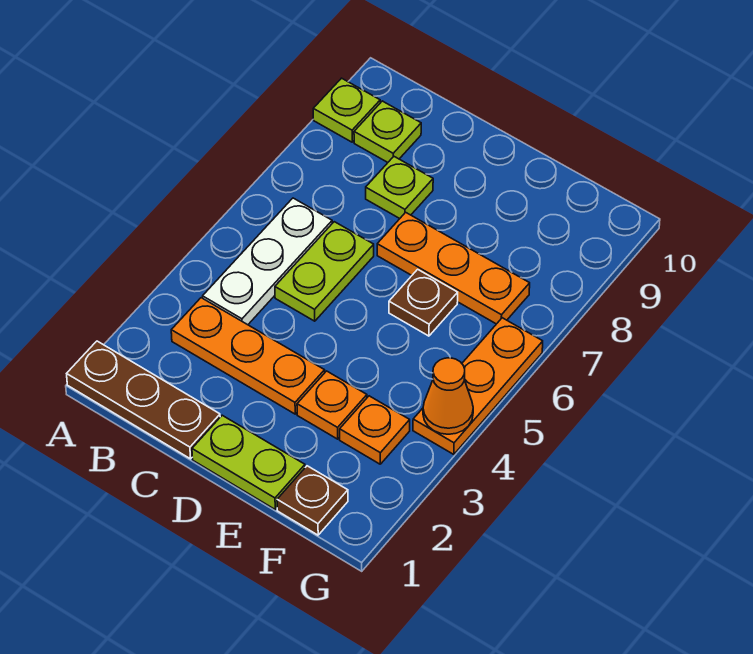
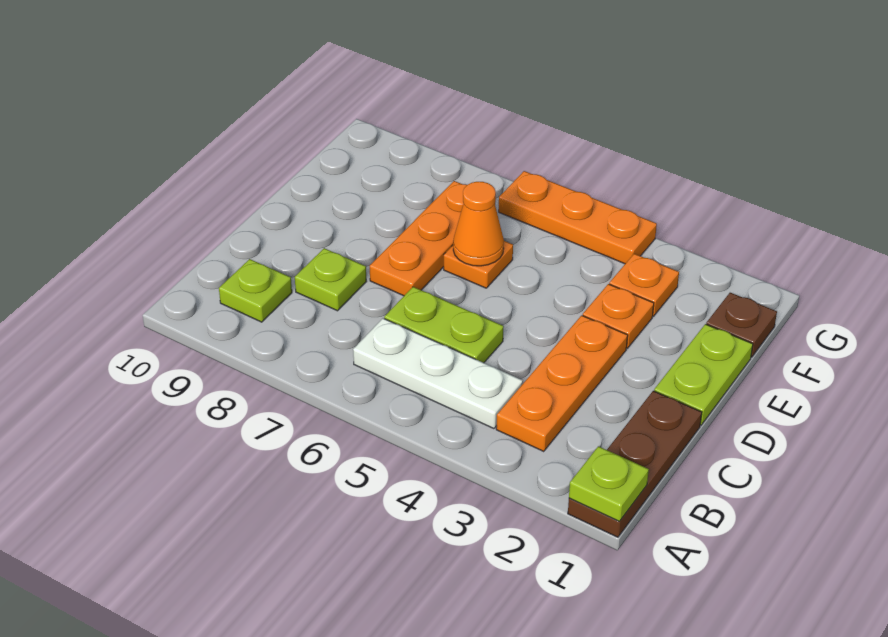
lime 1x1 plate [313,78,380,142] -> lime 1x1 plate moved to [569,446,649,521]
brown 1x1 plate [389,269,458,336] -> orange 1x1 plate [444,241,513,288]
orange 1x1 cone [423,358,473,434] -> orange 1x1 cone moved to [453,182,504,266]

